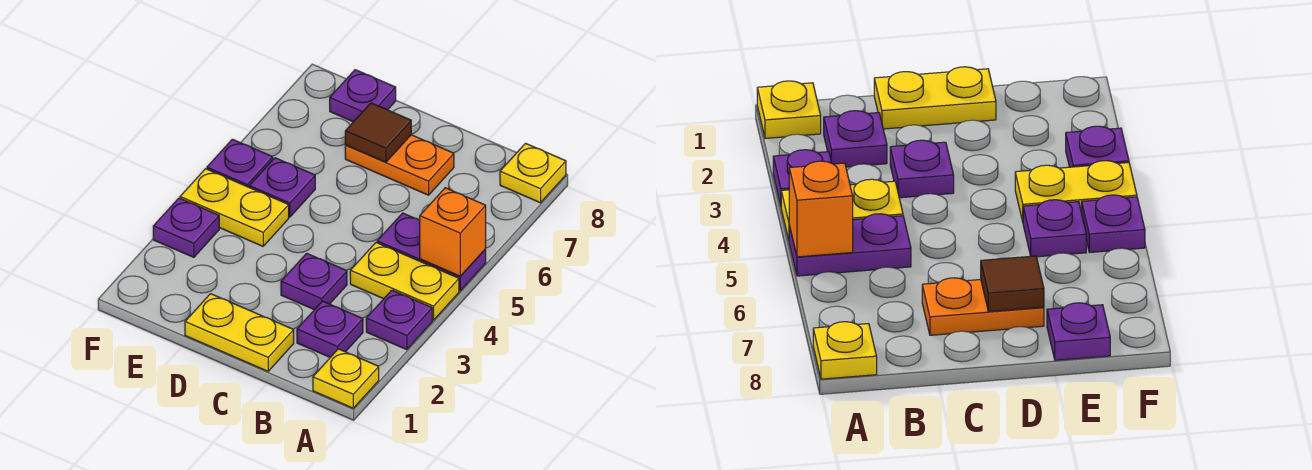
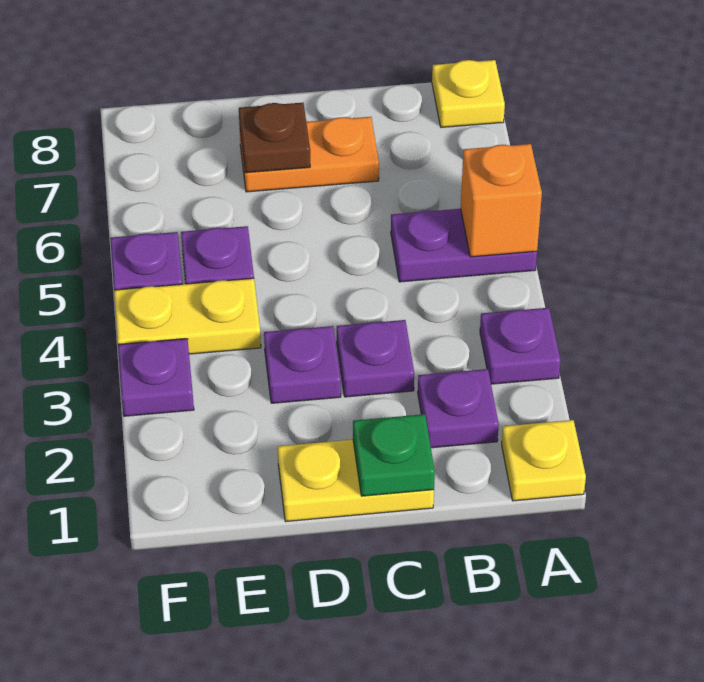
yellow 1x2 plate [350,243,459,320] -> none
none -> green 1x1 plate [353,414,435,496]
brown 1x1 tile [345,103,411,162] -> brown 1x1 plate [239,103,310,173]
purple 1x1 plate [330,70,396,122] -> purple 1x1 plate moved to [264,326,341,403]

